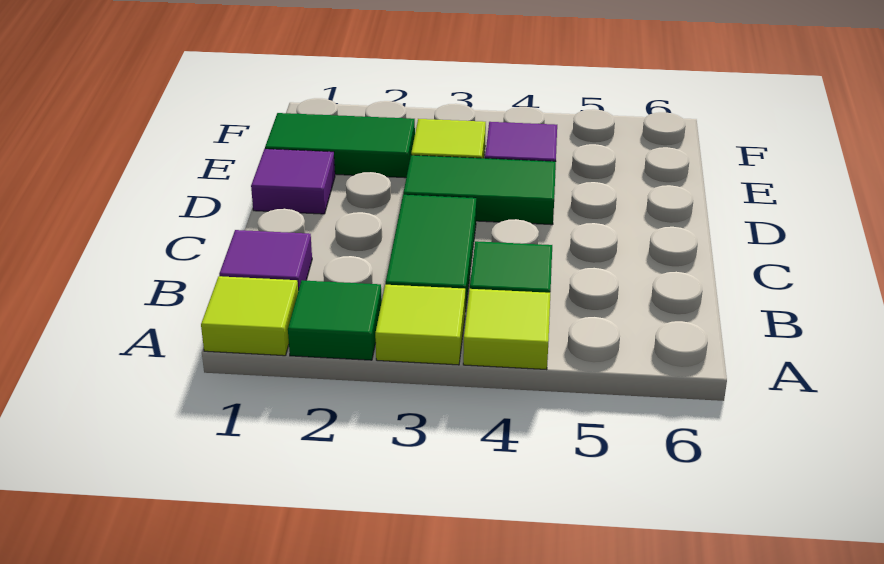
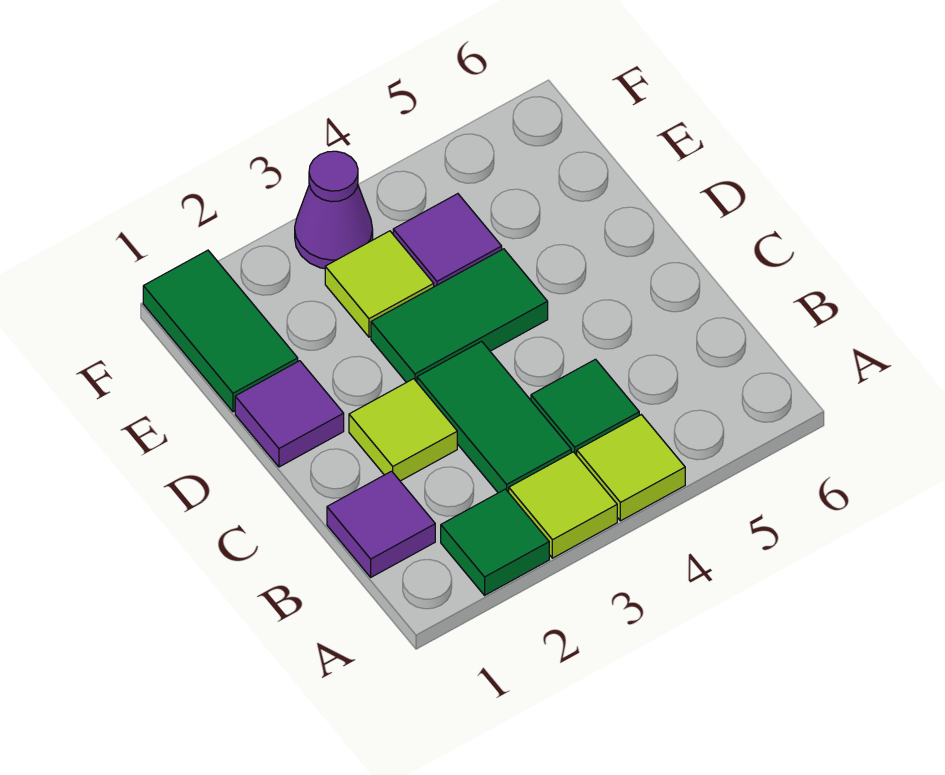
lime 1x1 tile [201,276,298,356] -> lime 1x1 tile moved to [349,379,457,481]
green 1x2 tile [265,113,415,178] -> green 1x2 tile turned to [143,250,298,412]
none -> purple 1x1 cone [295,151,373,269]

